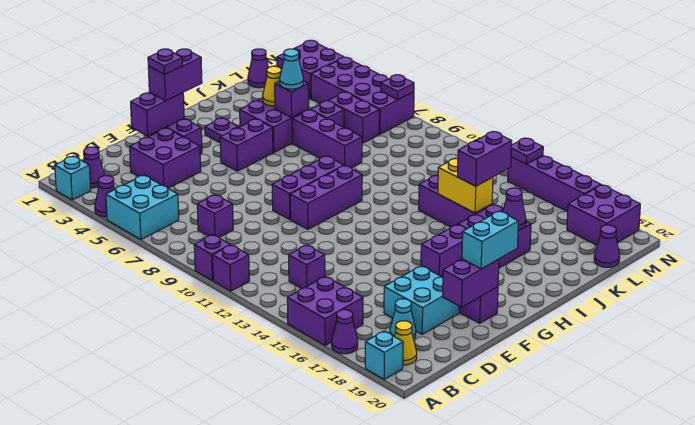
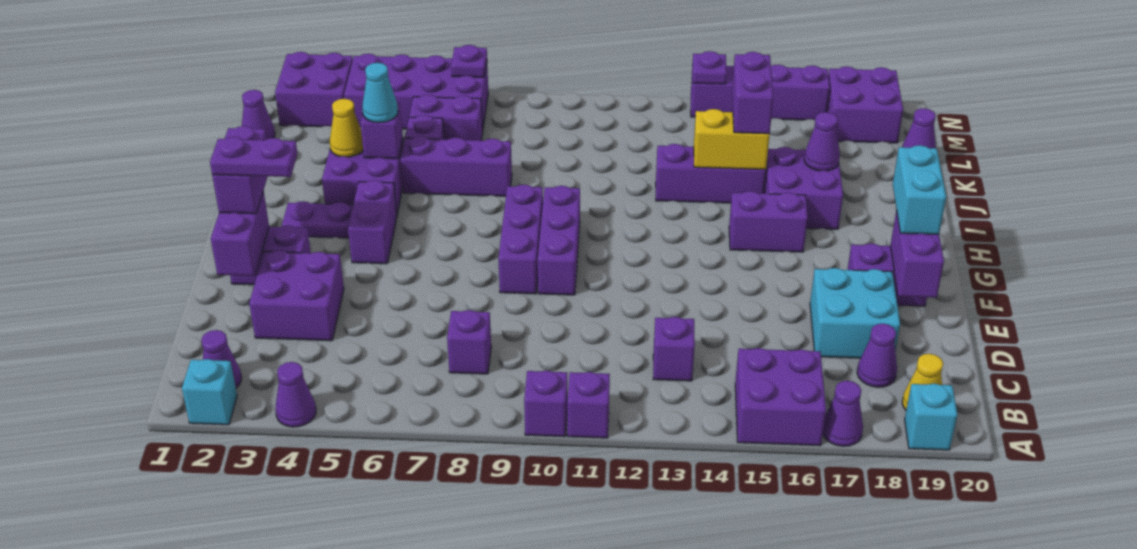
cyan 2x2 brick [106,175,179,239] -> none
cyan 1x1 cone [390,299,416,339] -> purple 1x1 cone [857,324,897,387]
purple 1x1 plate [148,49,183,74] -> purple 1x2 plate [210,137,297,177]
purple 1x2 brick [421,225,466,277] -> purple 1x2 brick turned to [729,191,808,252]

